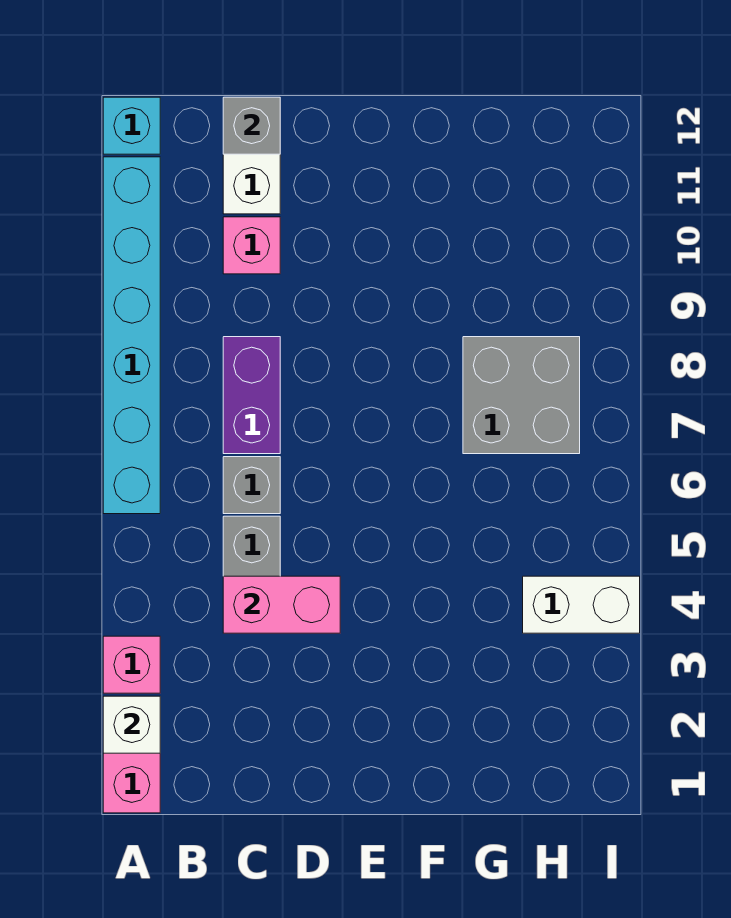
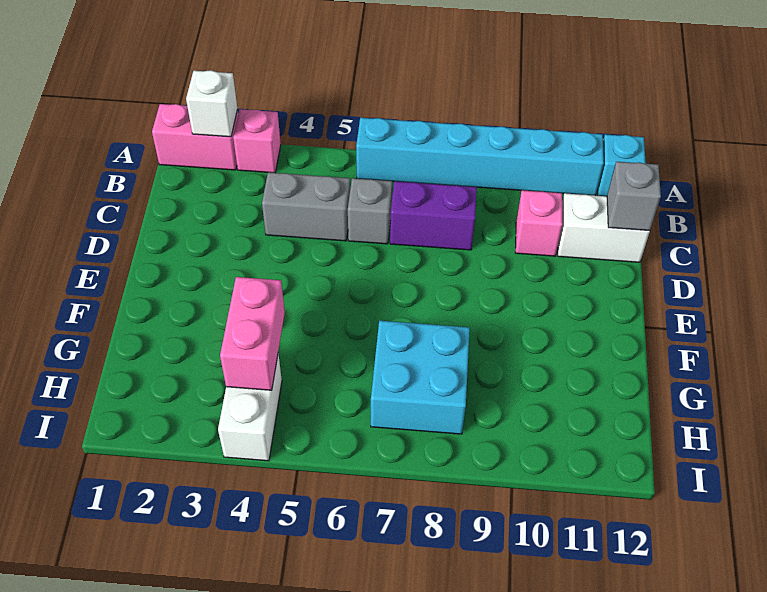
pink 1x2 brick [223,576,340,633] -> pink 1x2 brick moved to [220,277,285,390]
grey 2x2 brick [463,337,580,454] -> cyan 2x2 brick [371,321,470,434]

